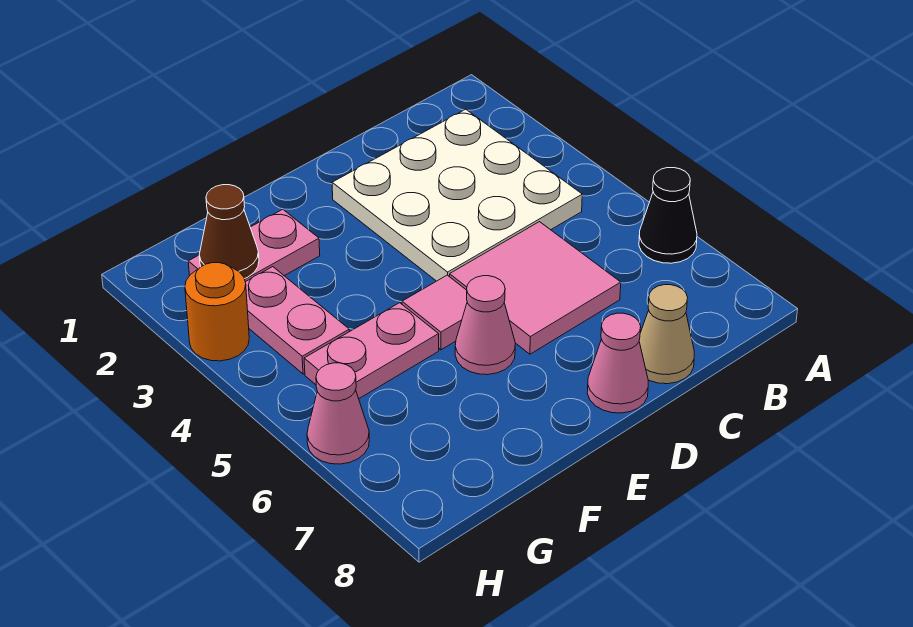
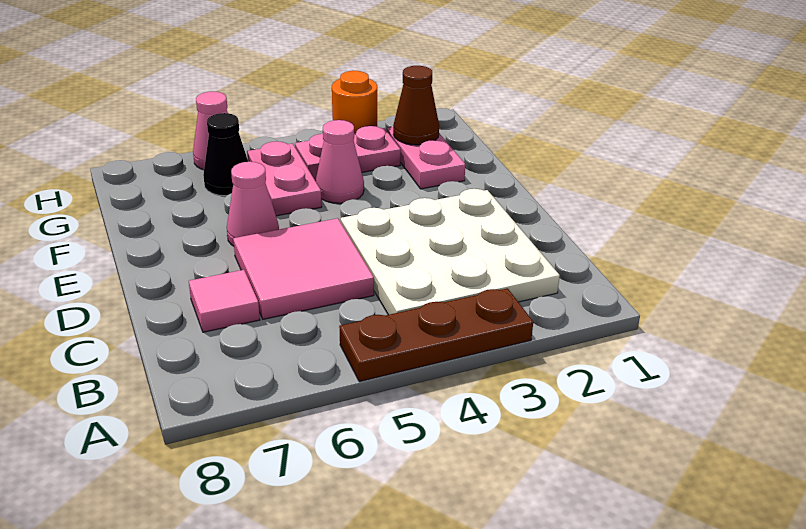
none -> brown 1x3 plate [339,288,533,382]
black 1x1 cone [639,168,697,263] -> black 1x1 cone moved to [203,113,248,196]
tan 1x1 cone [639,285,694,384] -> none
pink 1x1 cone [587,313,648,413] -> pink 1x1 cone moved to [316,120,364,203]
pink 1x1 tile [402,275,467,350] -> pink 1x1 tile moved to [189,270,260,332]

